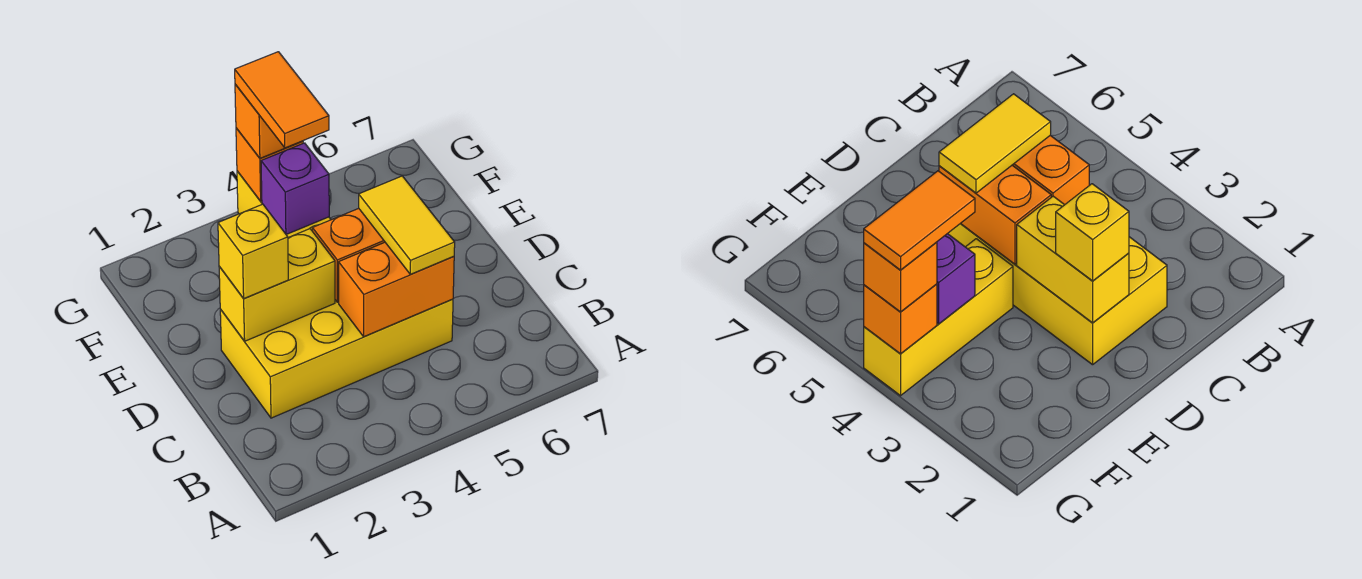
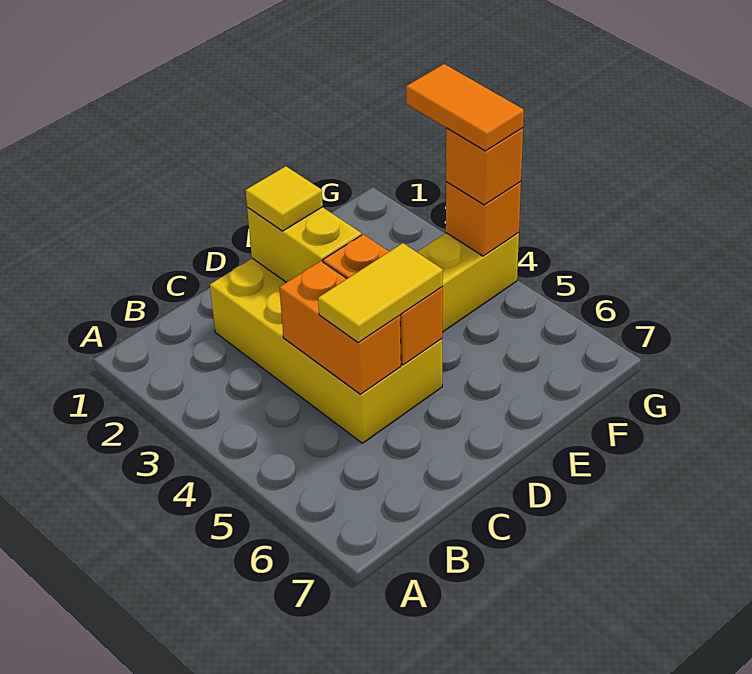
yellow 1x1 brick [218,204,288,299] -> yellow 1x1 tile [246,166,323,231]
purple 1x1 brick [261,143,329,234] -> none
orange 1x2 tile [235,52,329,148] -> orange 1x2 tile turned to [406,64,524,151]

